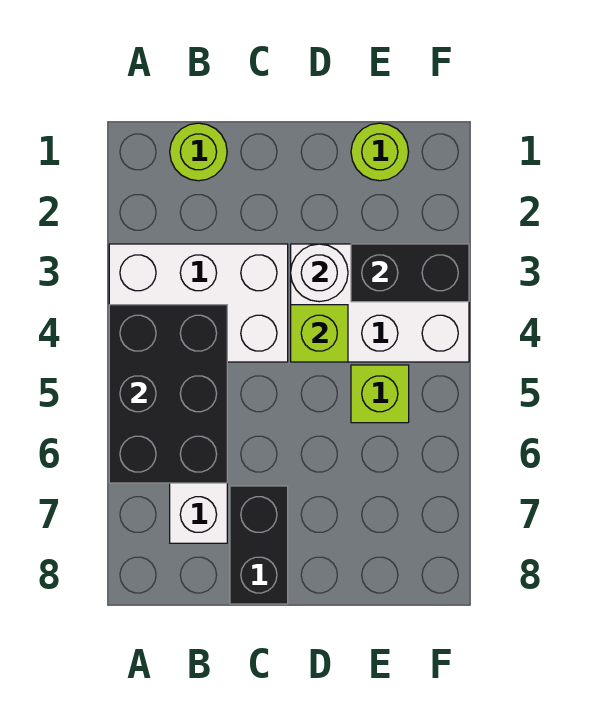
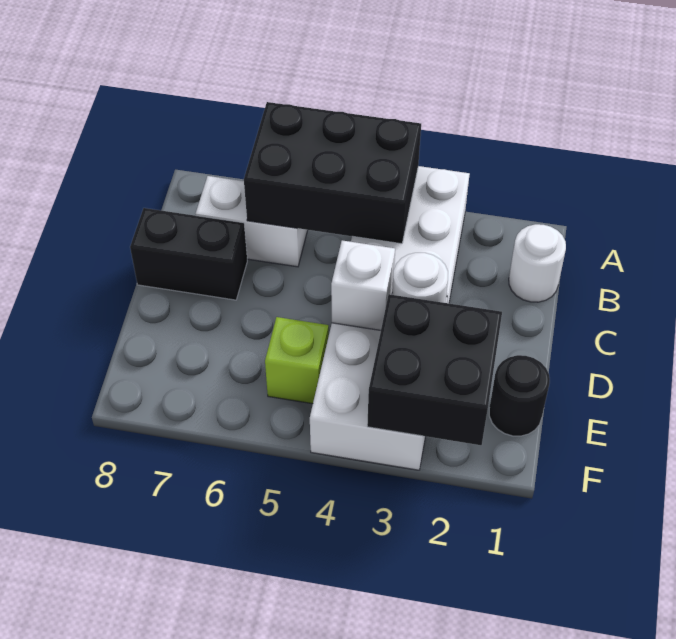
lime 1x1 round brick [170,123,227,181] -> white 1x1 round brick [509,224,566,302]
lime 1x1 brick [291,305,348,362] -> white 1x1 brick [331,240,395,330]
lime 1x1 round brick [351,123,408,181] -> black 1x1 round brick [489,355,550,436]
black 1x2 brick [351,244,469,302] -> black 2x2 brick [367,294,502,445]

